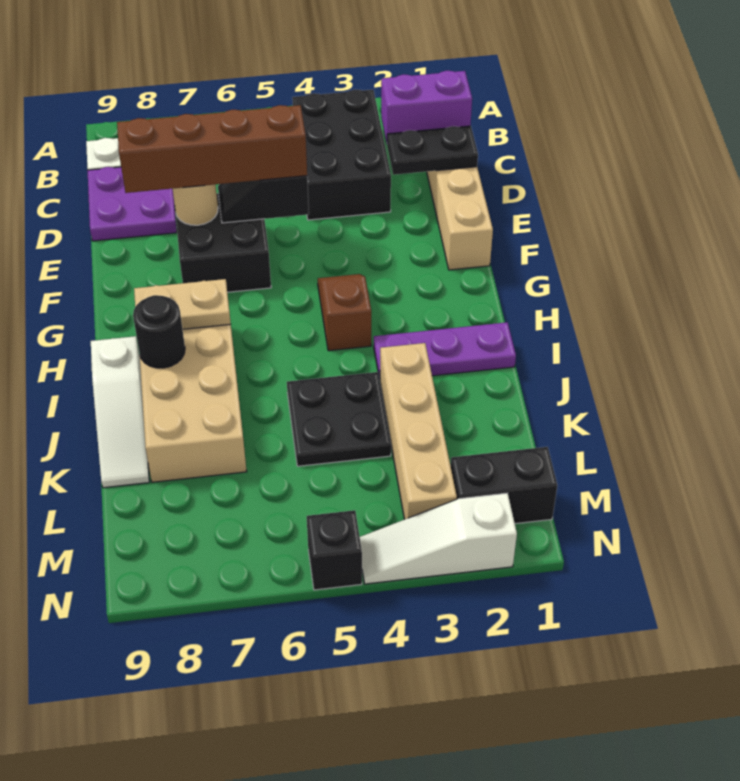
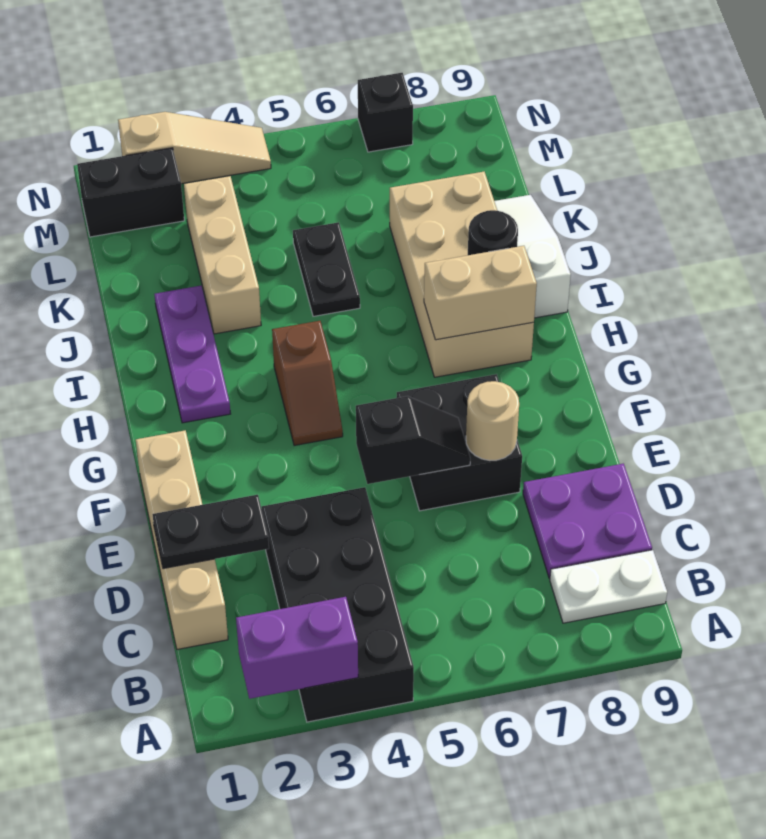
black 2x3 brick [292,89,391,220] -> black 2x4 brick [262,487,414,722]
purple 1x2 brick [381,71,472,143] -> purple 1x2 brick moved to [236,597,358,699]
brown 1x4 brick [117,105,307,193] -> none
tan 1x2 plate [134,279,231,329] -> tan 1x2 brick [424,246,537,340]
purple 1x3 plate [374,322,516,380] -> purple 1x3 plate turned to [154,286,231,423]
tan 1x4 brick [380,343,457,519] -> tan 1x3 brick [184,176,261,334]
black 2x2 plate [287,372,391,466] -> black 1x2 plate [293,222,360,316]
white 1x3 slope [360,493,517,584] -> tan 1x3 slope [118,112,271,184]
black 1x1 brick [307,510,362,590] -> black 1x1 brick moved to [358,73,413,152]

